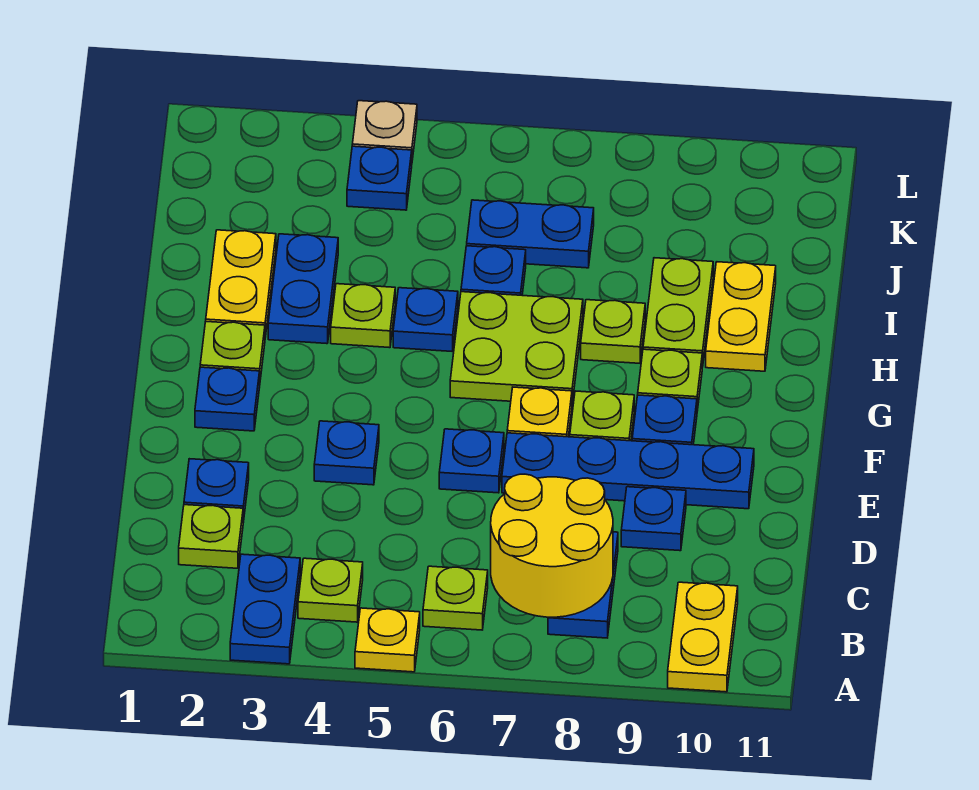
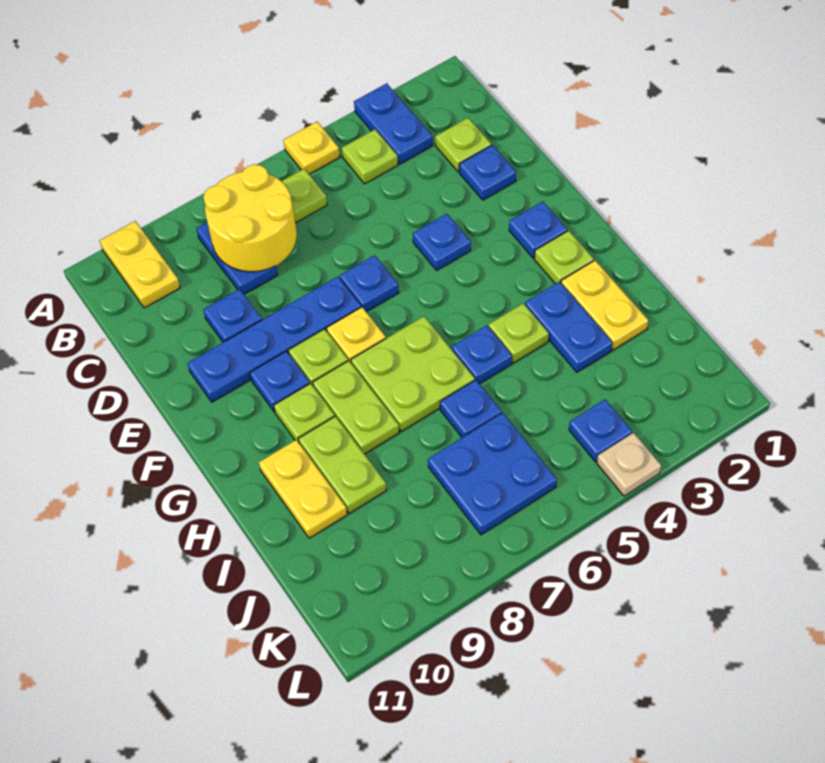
lime 1x1 plate [581,300,645,363] -> lime 1x2 plate [313,361,399,454]
blue 1x2 plate [467,200,594,268] -> blue 2x2 plate [428,413,557,535]

